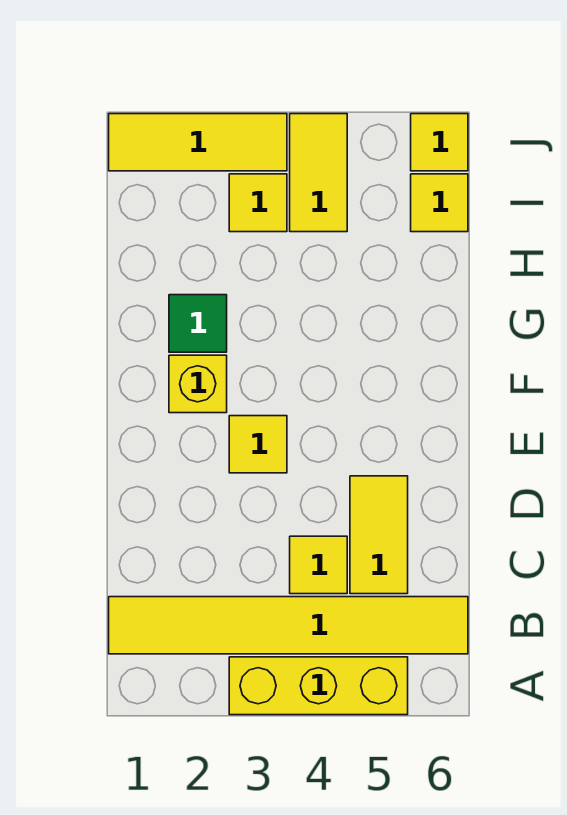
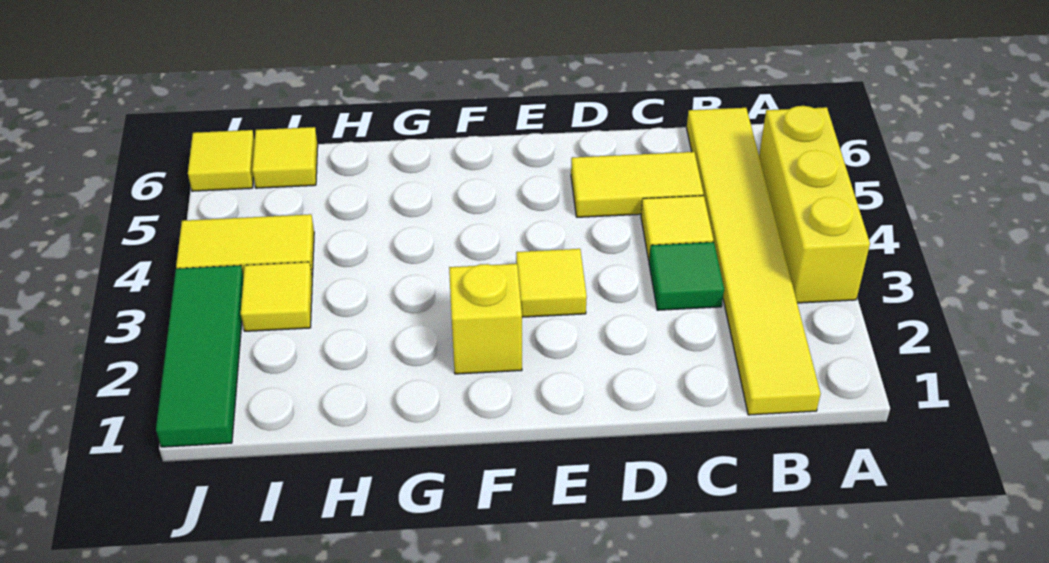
green 1x1 tile [169,295,227,352] -> green 1x1 tile moved to [649,242,724,310]
yellow 1x3 tile [109,114,287,171] -> green 1x3 tile [156,265,244,447]

